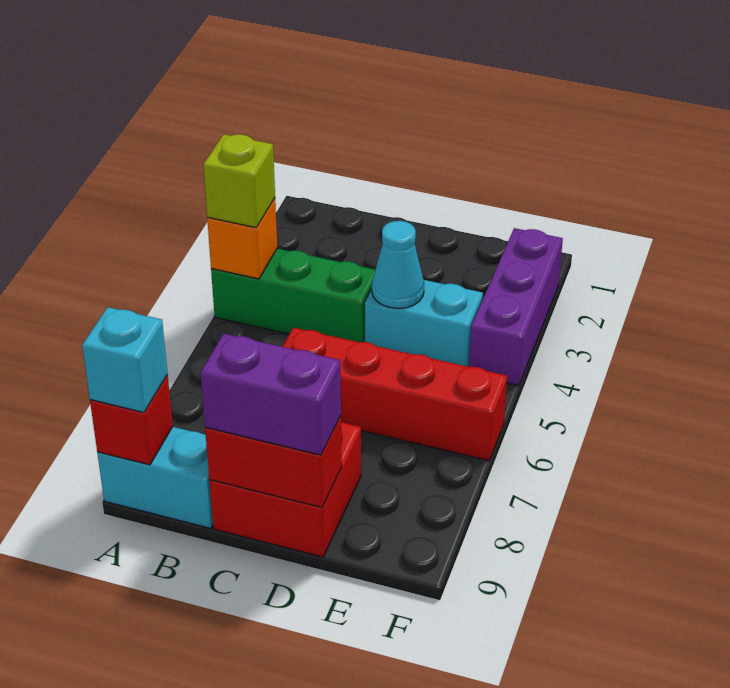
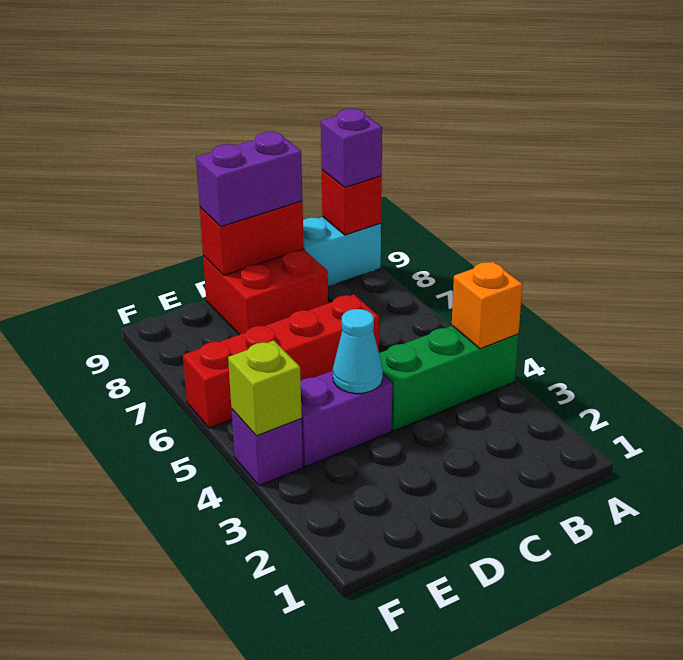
lime 1x1 brick [203,134,275,228] -> lime 1x1 brick moved to [228,340,302,436]
cyan 1x1 brick [82,307,168,412] -> purple 1x1 brick [321,108,382,188]
cyan 1x2 brick [365,280,483,367] -> purple 1x2 brick [301,371,392,467]
purple 1x3 brick [469,228,563,386] -> purple 1x1 brick [231,409,303,486]

